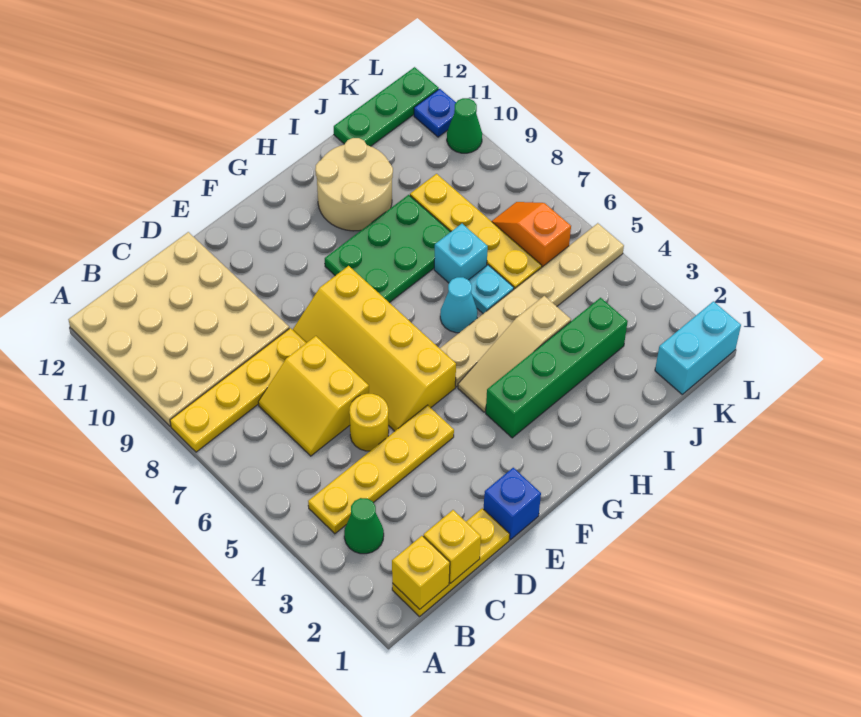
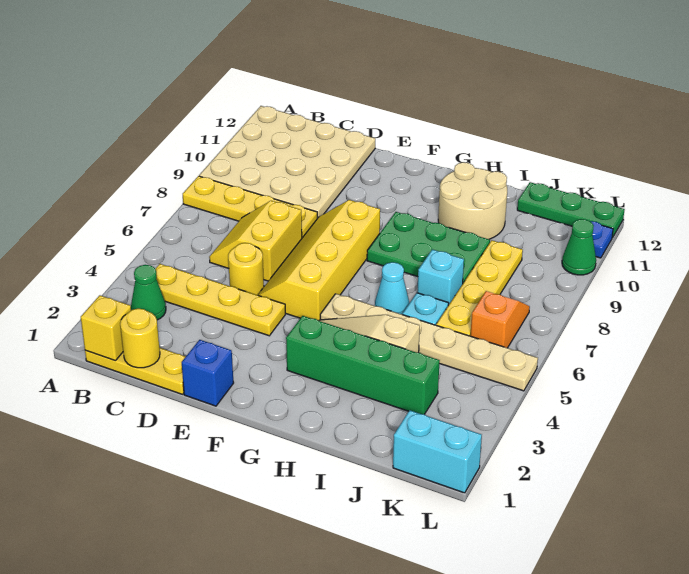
yellow 1x1 brick [423,510,481,583] -> yellow 1x1 round brick [120,309,160,368]

